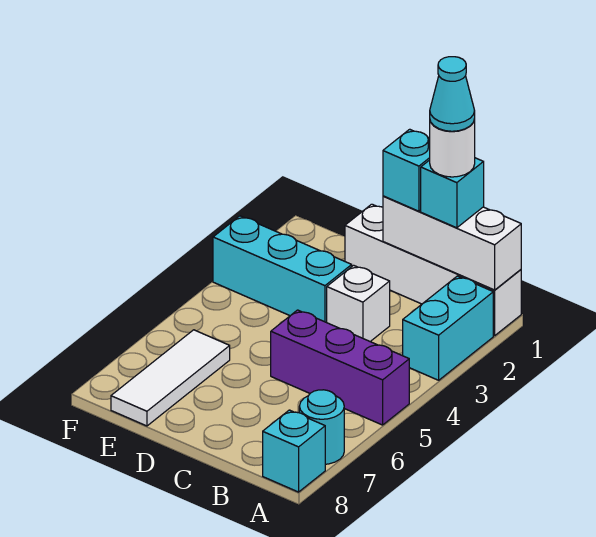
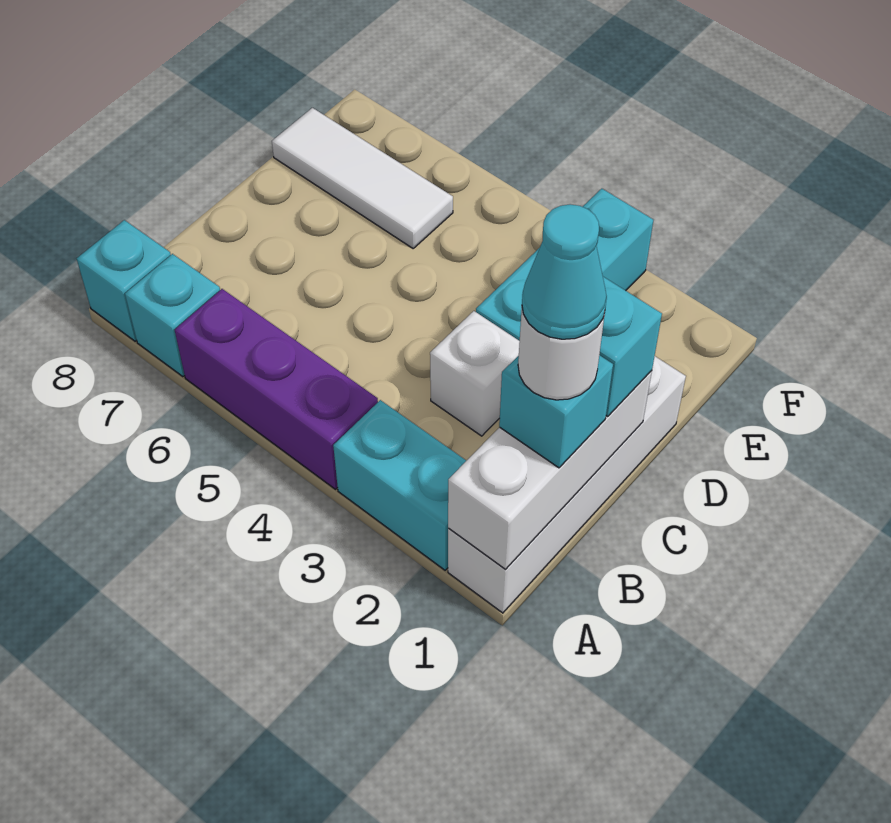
purple 1x3 brick [271,310,409,425] -> purple 1x3 brick turned to [175,289,378,489]
cyan 1x1 round brick [299,390,344,464] -> cyan 1x1 brick [125,254,220,377]

